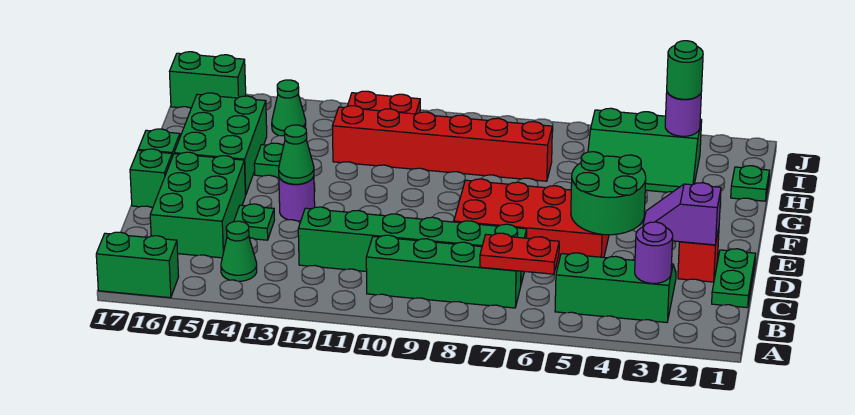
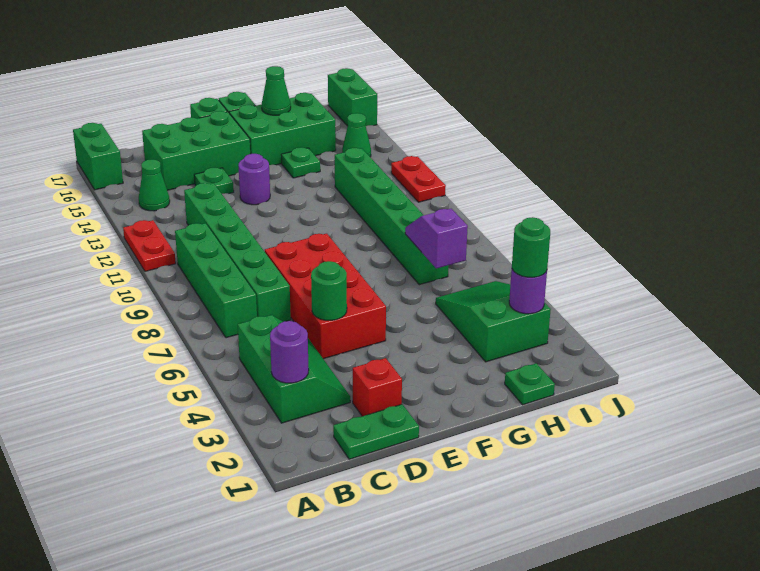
red 1x2 plate [480,233,559,274] -> red 1x2 plate moved to [123,220,176,271]
purple 1x2 slope [643,183,721,245] -> purple 1x2 slope moved to [405,209,468,269]
green 2x2 round brick [571,152,646,235] -> green 1x1 round brick [311,261,347,320]
green 1x1 cone [279,125,314,184] -> green 1x1 cone moved to [262,66,291,115]
green 2x3 slope [588,108,702,192] -> green 2x3 slope turned to [436,281,551,362]
red 1x6 brick [332,106,552,181] -> green 1x6 brick [335,148,449,285]

